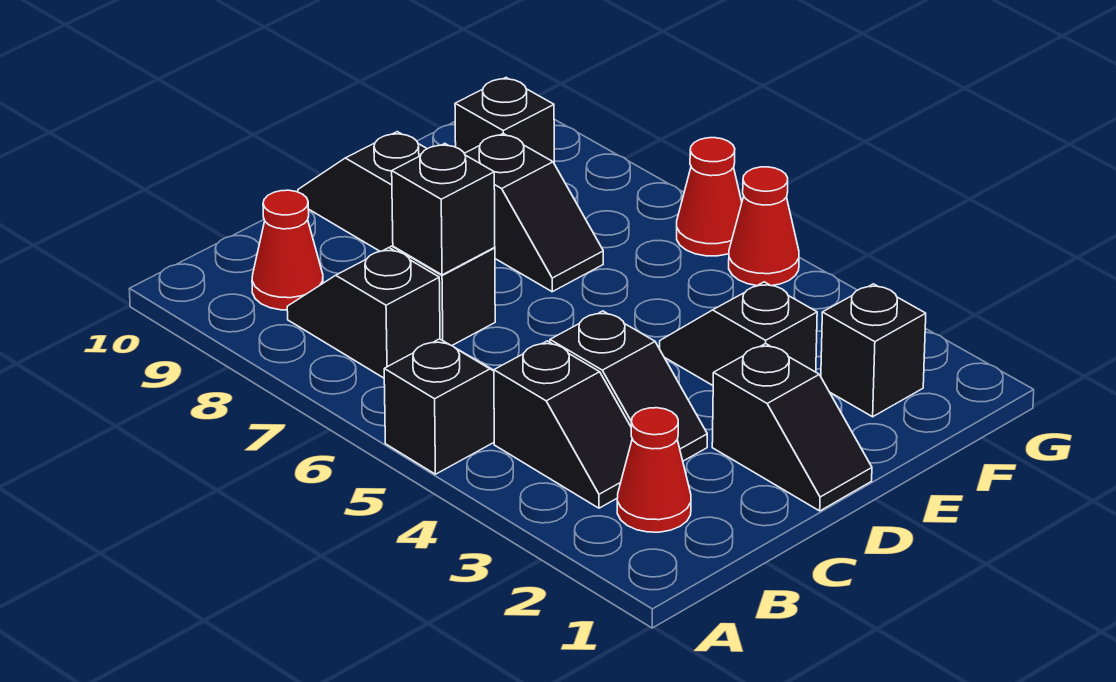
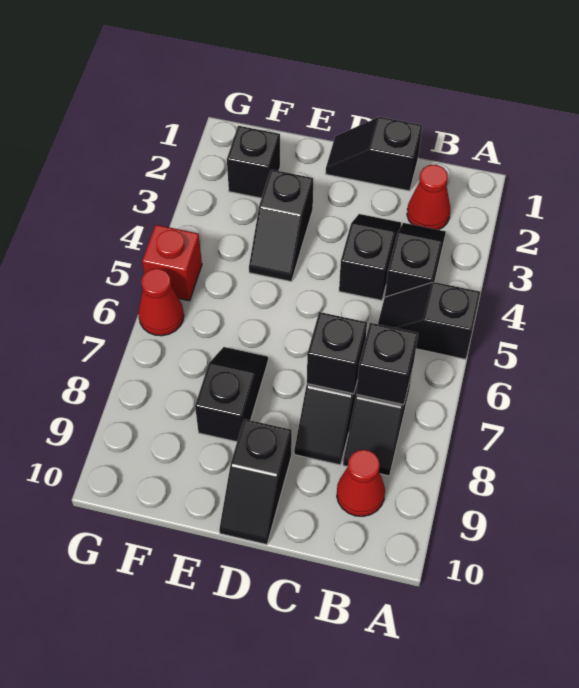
black 1x2 slope [712,344,872,511] -> black 1x2 slope turned to [326,117,422,191]
black 1x1 brick [455,78,554,162] -> black 1x1 brick moved to [356,323,418,405]
red 1x1 cone [729,167,799,286] -> red 1x1 brick [142,225,202,301]

